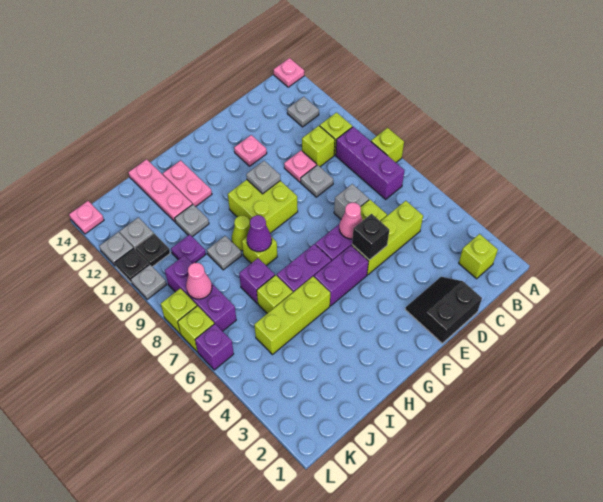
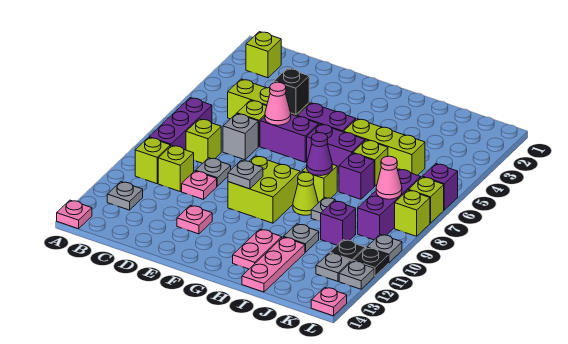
lime 1x1 brick [371,128,404,162] -> lime 1x1 brick moved to [186,119,221,163]
black 2x2 slope [405,277,482,343] -> none
purple 1x1 plate [171,235,206,264] -> purple 1x1 brick [321,201,356,245]

